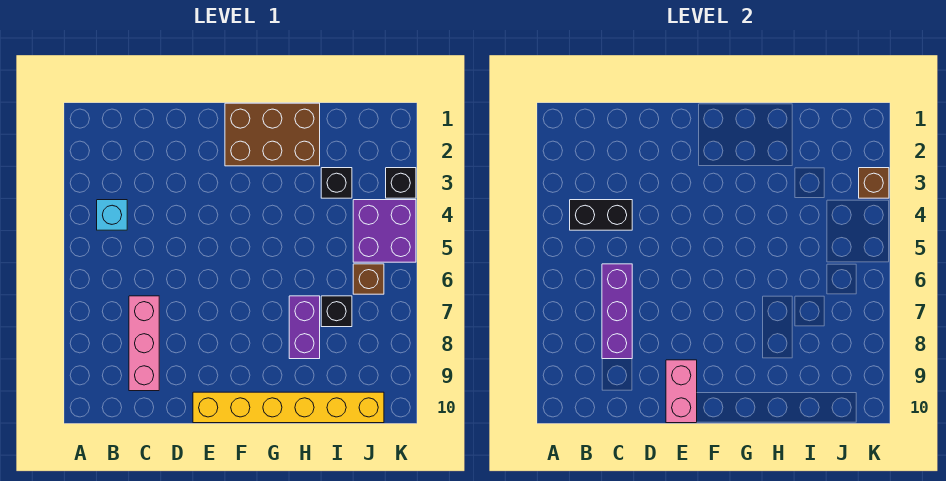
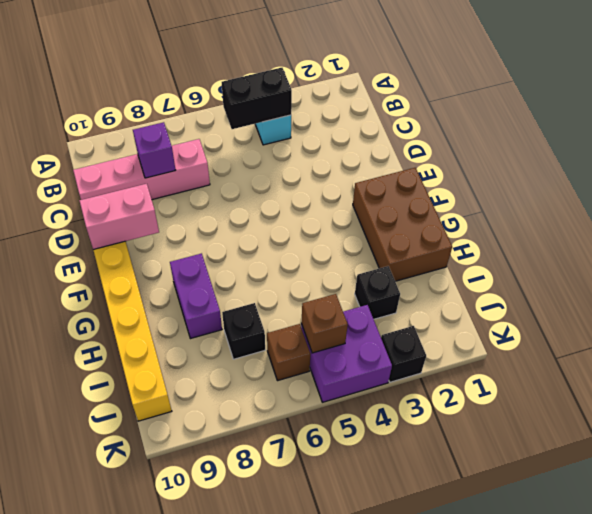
black 1x2 brick [570,200,632,230] -> black 1x2 brick turned to [222,68,292,129]
purple 1x3 brick [602,264,632,359] -> purple 1x1 brick [133,122,176,178]
pink 1x3 brick [129,296,159,391] -> pink 1x4 brick [73,139,210,200]
purple 1x2 brick [289,296,320,359] -> purple 1x2 brick turned to [170,253,222,339]
brown 1x1 brick [859,168,889,198] -> brown 1x1 brick moved to [301,294,348,353]

